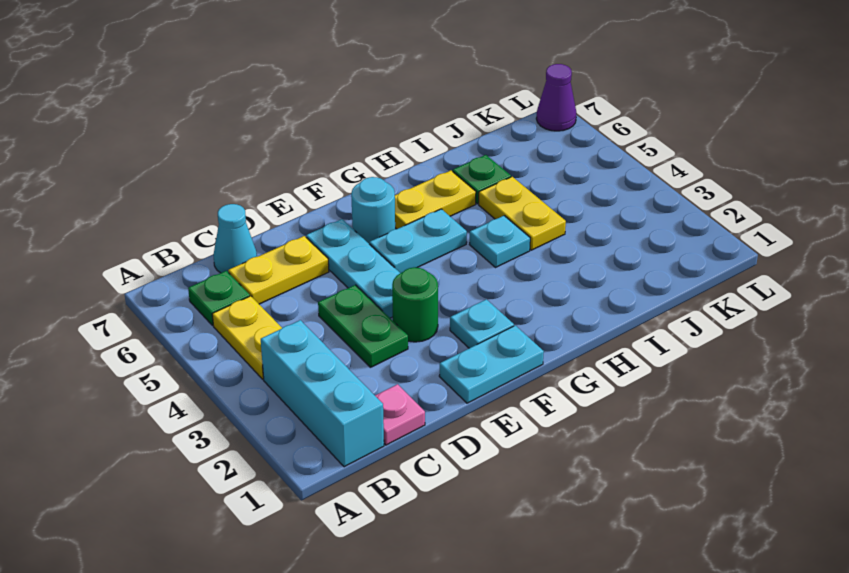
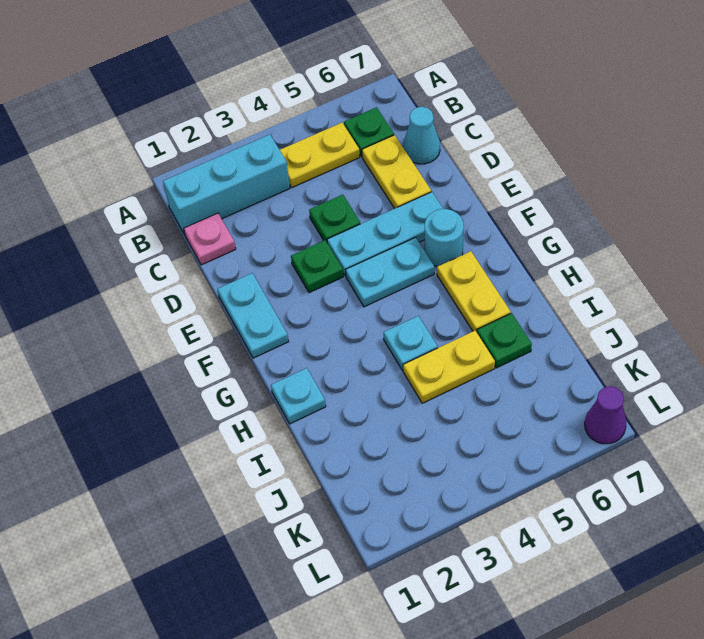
green 1x2 plate [318,285,408,367] -> green 1x1 plate [309,195,360,242]
green 1x1 round brick [392,267,438,342] -> green 1x1 plate [291,240,343,293]
cyan 1x1 plate [450,299,514,348] -> cyan 1x1 plate moved to [271,368,326,424]
cyan 1x2 plate [369,209,467,273] -> cyan 1x2 plate turned to [346,237,434,307]

